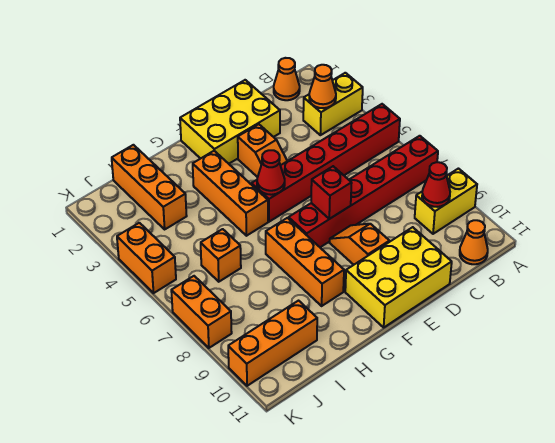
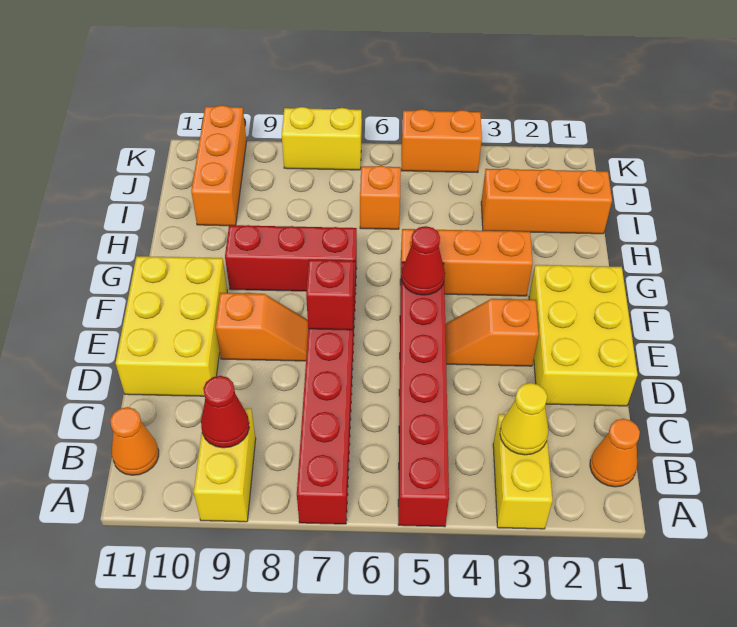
orange 1x1 cone [309,65,336,108] -> yellow 1x1 cone [500,383,548,455]
orange 1x3 brick [266,218,344,306] -> red 1x3 brick [225,225,357,291]
orange 1x2 brick [171,276,232,348] -> yellow 1x2 brick [282,107,362,170]

